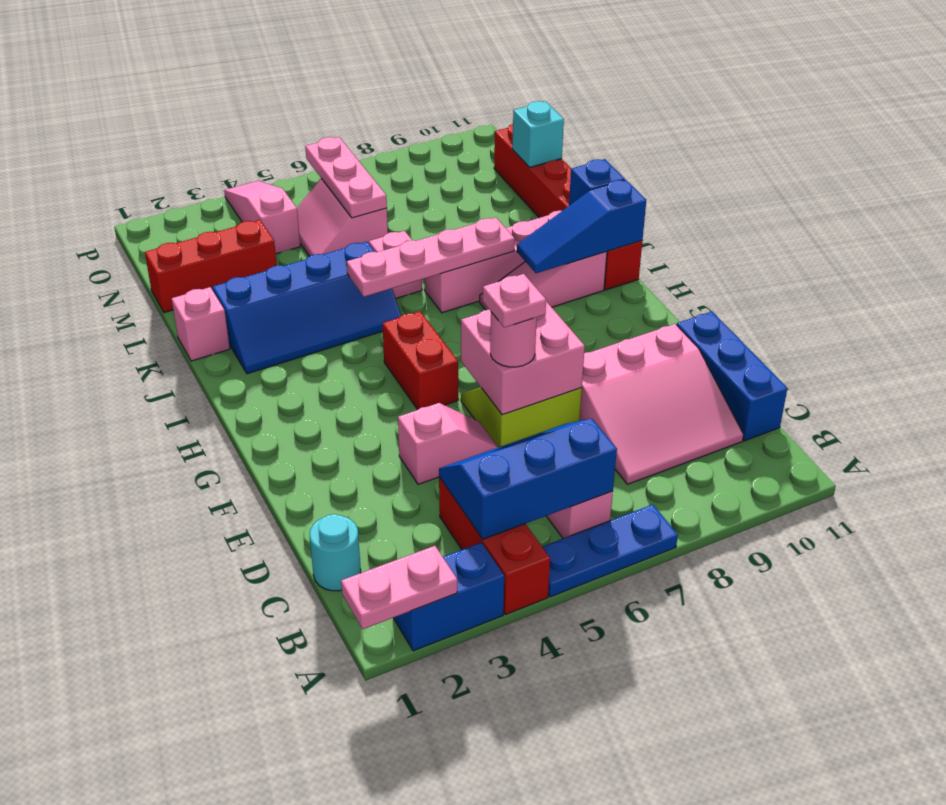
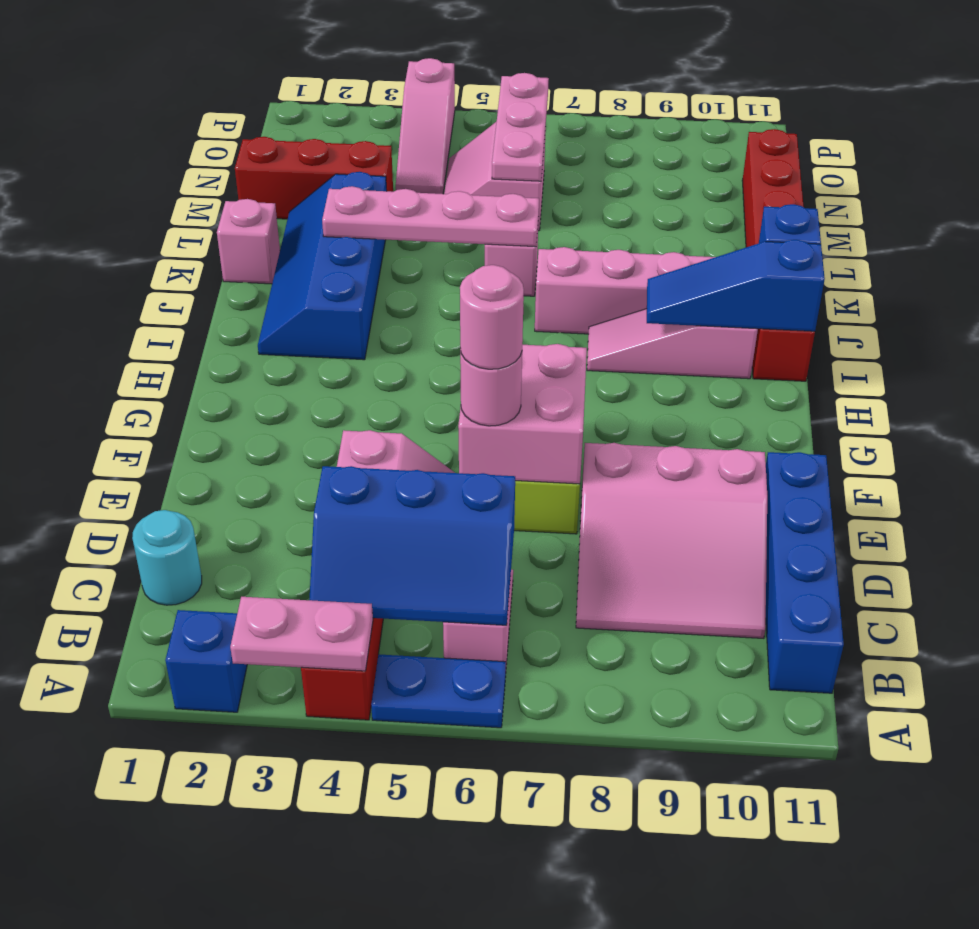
pink 1x2 plate [341,546,457,629] -> pink 1x2 plate moved to [230,597,373,671]
blue 1x2 brick [394,543,504,651] -> blue 1x1 brick [165,610,247,712]
blue 1x3 plate [542,505,678,597] -> blue 1x2 plate [371,654,506,728]
blue 2x3 slope [439,418,617,539] -> blue 2x3 slope turned to [309,466,515,625]
blue 1x3 brick [677,312,787,441] -> blue 1x4 brick [766,452,844,693]
pink 1x1 plate [483,274,546,327] -> pink 1x1 round brick [460,265,524,369]
red 1x2 brick [382,311,458,410] -> none
blue 2x4 slope [213,242,401,374] -> blue 2x4 slope turned to [258,172,387,360]
pink 1x4 plate [347,218,515,297] -> pink 1x4 plate moved to [322,186,539,247]
cyan 1x1 brick [512,101,564,167] -> none
pink 1x3 slope [224,181,300,254] -> pink 1x3 slope turned to [396,58,455,194]

